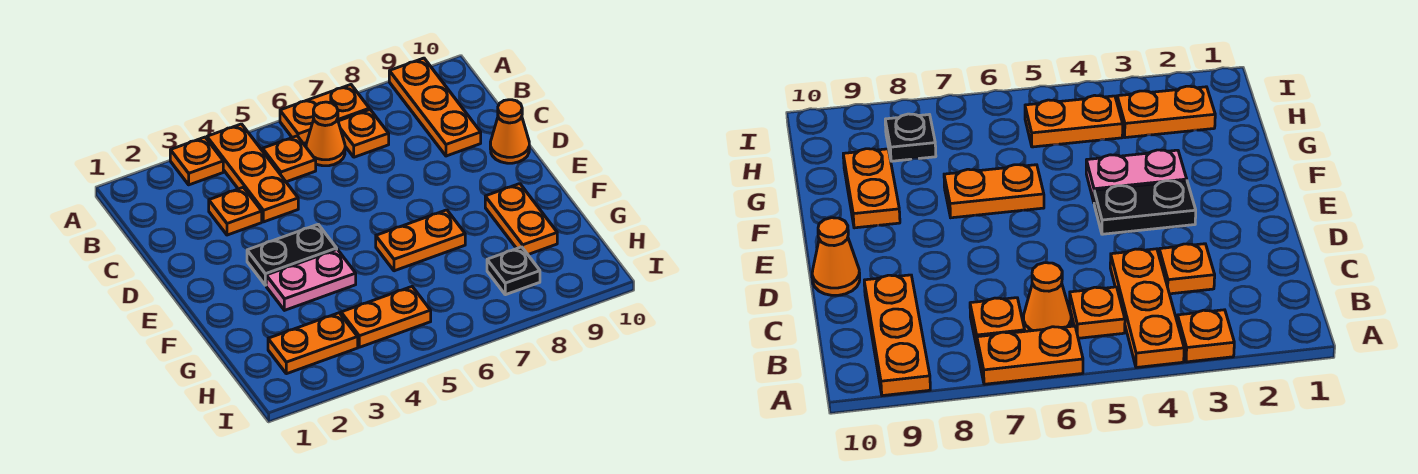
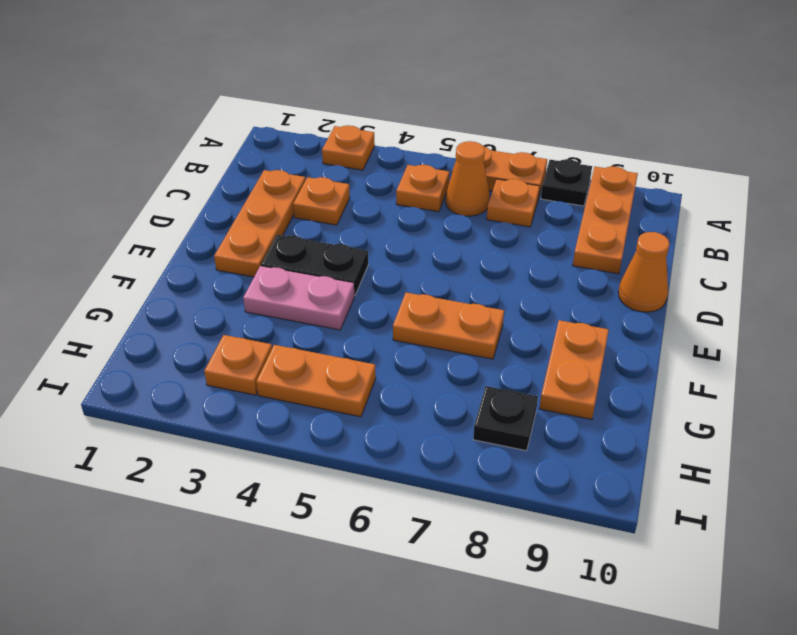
orange 1x3 plate [207,124,298,222] -> orange 1x3 plate moved to [214,170,305,277]
none -> black 1x1 plate [541,159,592,206]
orange 1x2 plate [268,313,358,374] -> orange 1x1 plate [204,335,272,395]

